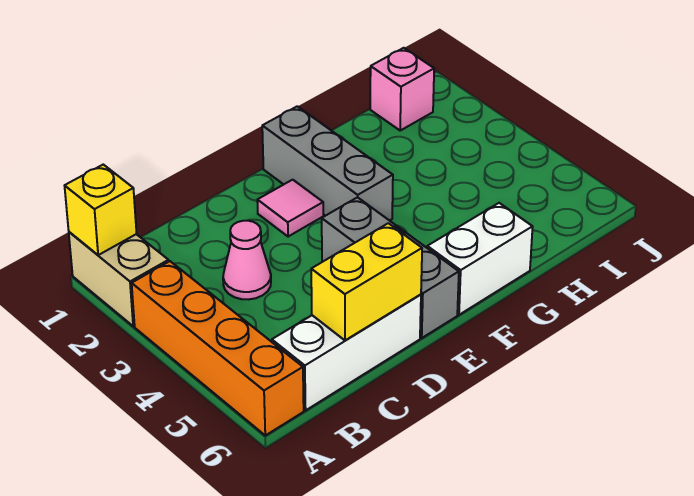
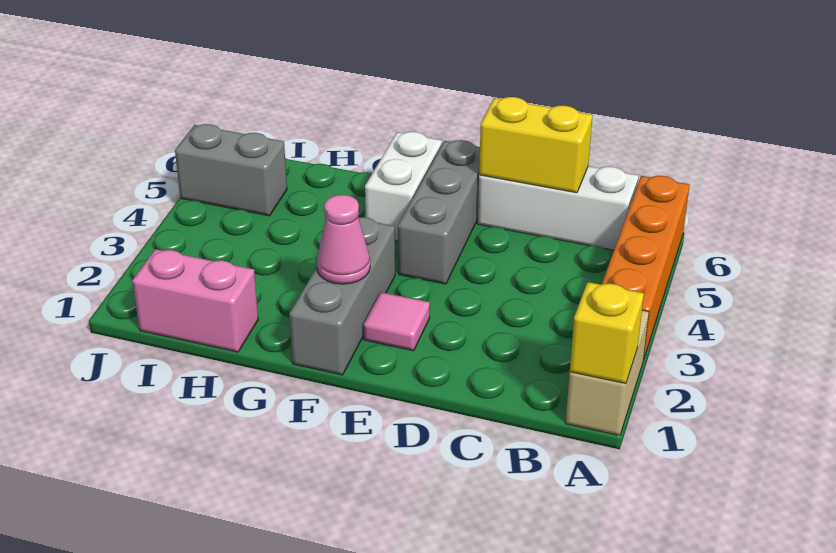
pink 1x1 cone [223,221,271,299] -> pink 1x1 cone moved to [317,195,370,284]
white 1x2 brick [427,203,533,315] -> white 1x2 brick turned to [365,132,442,241]
pink 1x1 brick [370,48,434,130] -> pink 1x2 brick [132,249,258,352]
none -> grey 1x2 brick [175,124,287,216]

